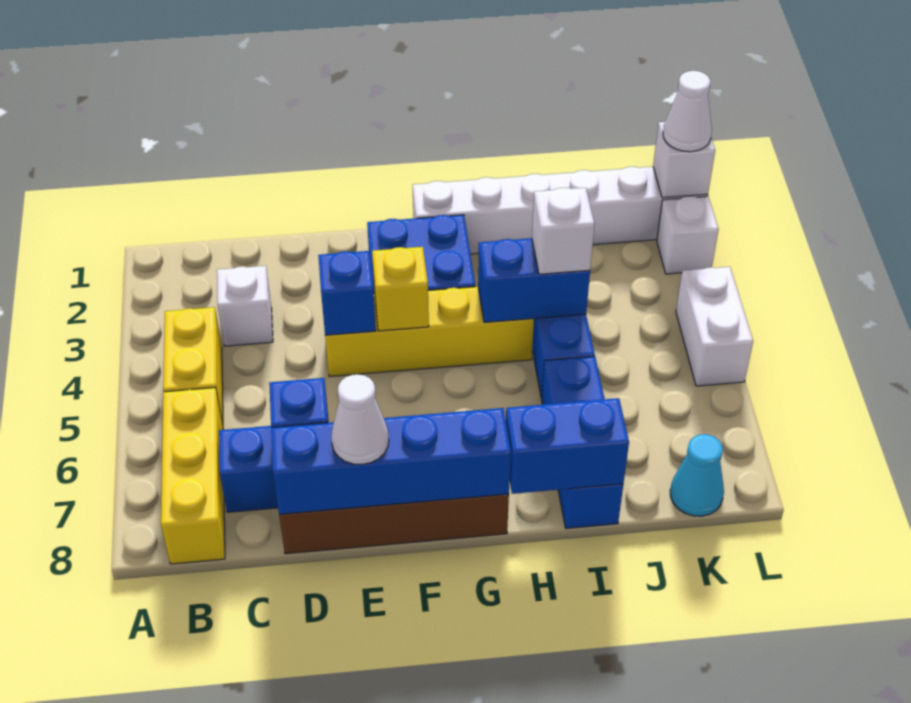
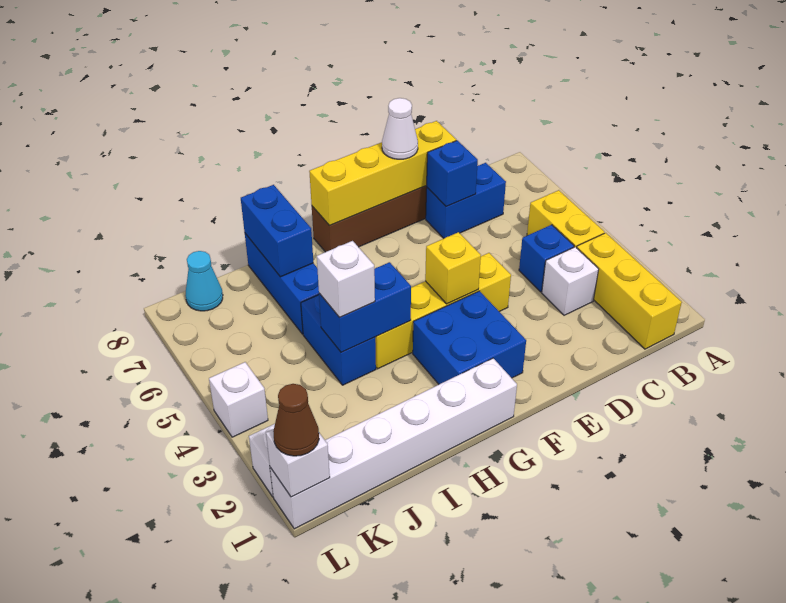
yellow 1x3 brick [161,388,225,564] -> yellow 1x3 brick moved to [577,233,682,349]
blue 1x4 brick [271,408,511,514] -> yellow 1x4 brick [309,121,456,226]
blue 1x1 brick [318,251,376,335] -> blue 1x1 brick moved to [519,225,574,292]
blue 1x2 brick [506,398,629,494] -> blue 1x2 brick turned to [241,185,313,277]
white 1x1 cone [663,71,712,152] -> brown 1x1 cone [273,384,319,456]
white 1x2 brick [676,267,753,386] -> white 1x1 brick [209,362,268,437]

